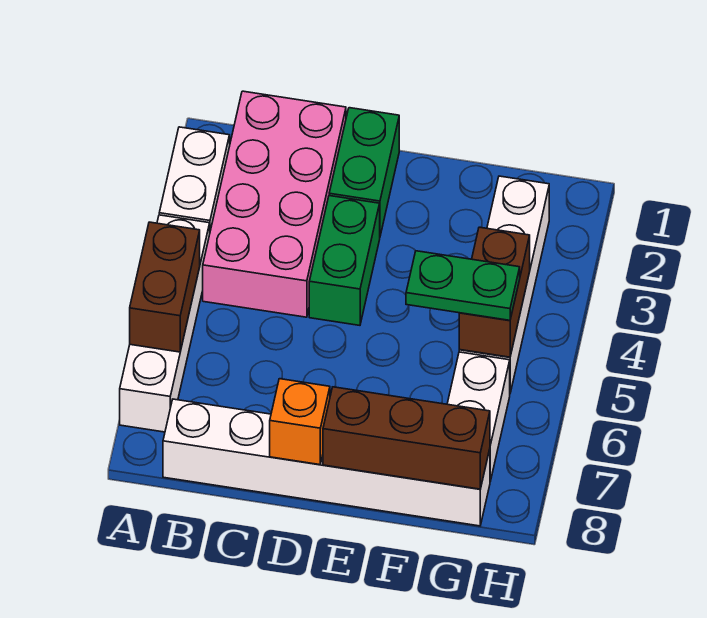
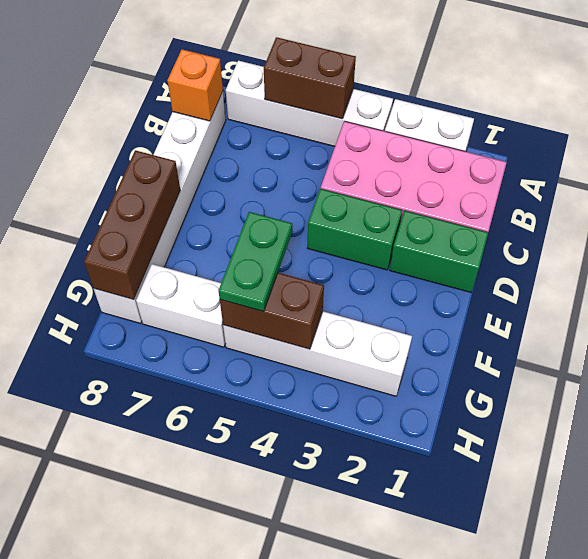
orange 1x1 brick [270,379,330,465] -> orange 1x1 brick moved to [167,49,223,121]

